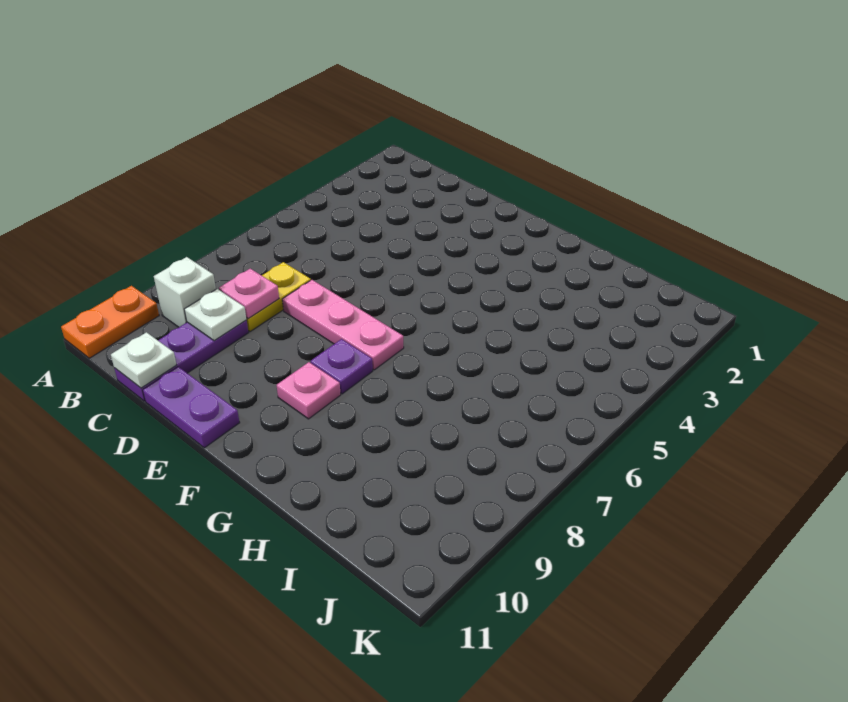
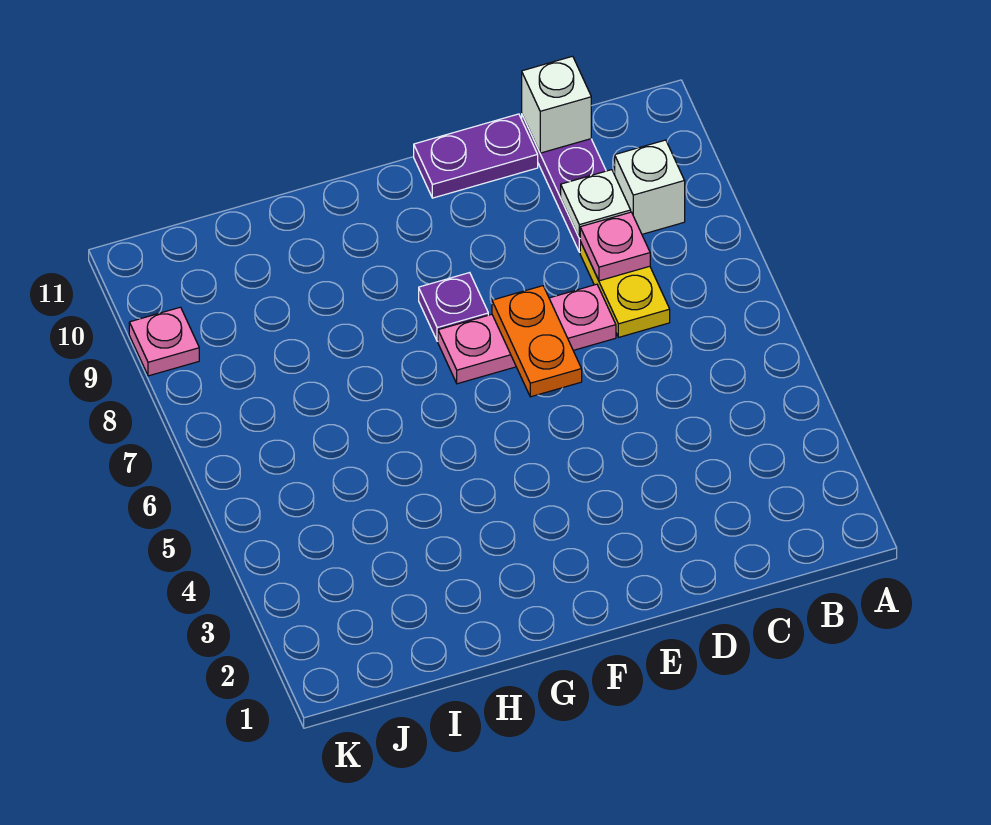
orange 1x2 plate [61,286,159,358] -> orange 1x2 plate moved to [492,286,582,397]
white 1x1 plate [111,332,177,388] -> white 1x1 brick [522,56,591,153]
pink 1x1 plate [277,362,341,419] -> pink 1x1 plate moved to [129,307,199,376]

